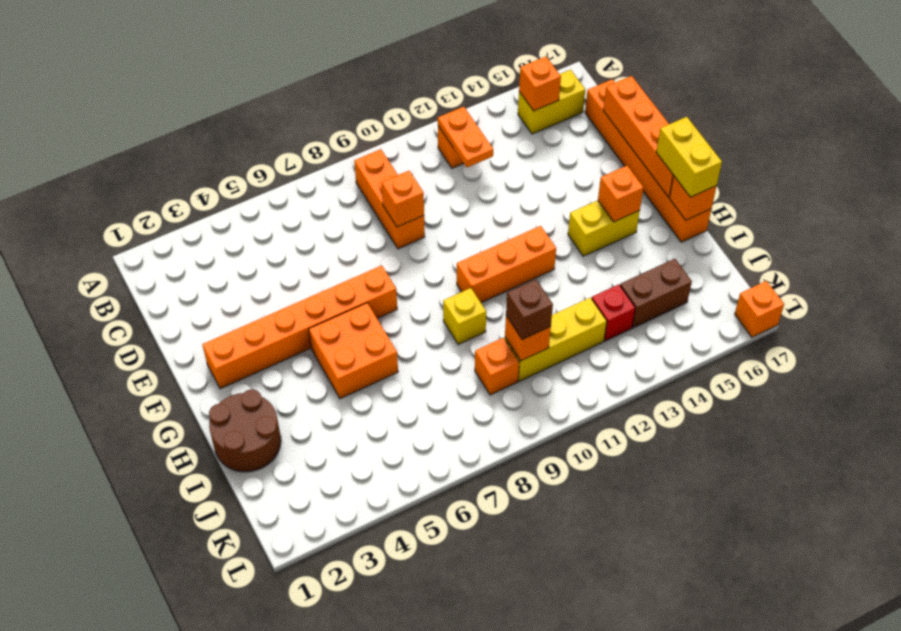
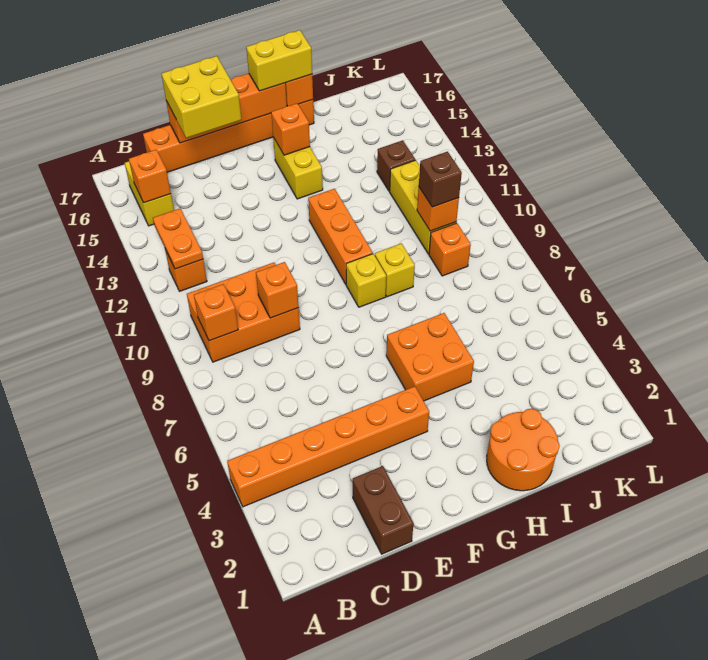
orange 1x3 brick [354,149,425,249] -> orange 2x3 brick [187,262,300,362]
orange 1x2 plate [438,107,493,167] -> orange 1x2 plate turned to [153,208,203,269]
none -> yellow 2x2 brick [161,56,241,138]
orange 1x6 brick [202,266,397,389] -> orange 1x6 brick turned to [227,386,429,507]
none -> yellow 1x1 brick [346,254,386,307]
brown 2x2 round brick [209,389,281,472] -> orange 2x2 round brick [487,409,560,491]
red 1x1 brick [592,284,635,341] -> brown 1x1 brick [377,140,415,191]
brown 1x2 brick [620,259,692,328] -> brown 1x2 brick moved to [353,466,414,554]
orange 1x1 brick [735,281,784,337] -> orange 1x1 brick moved to [194,284,238,341]

